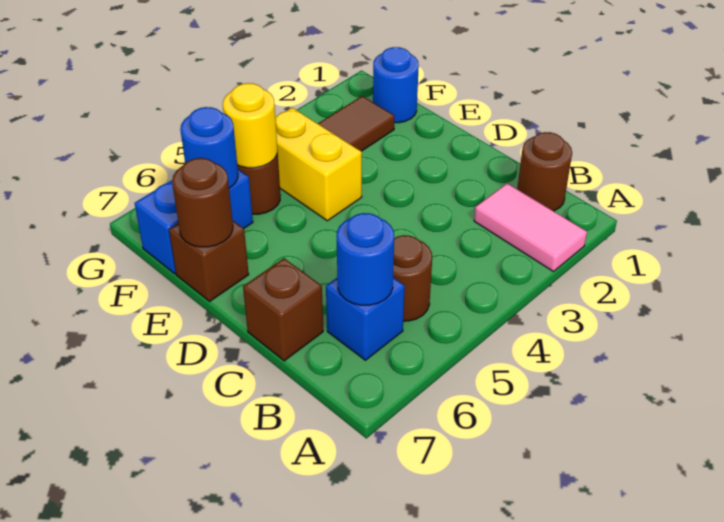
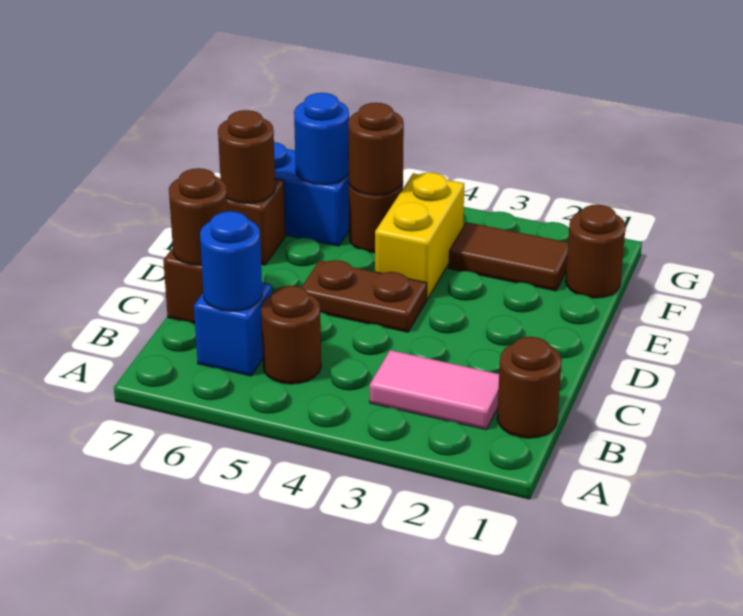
pink 1x2 tile [474,184,587,272] -> pink 1x2 tile turned to [370,350,499,430]
none -> brown 1x1 round brick [169,168,228,266]
none -> brown 1x2 plate [301,260,427,332]
blue 1x1 round brick [373,47,419,123] -> brown 1x1 round brick [565,205,626,298]
yellow 1x1 round brick [223,83,277,168] -> brown 1x1 round brick [348,103,404,196]

